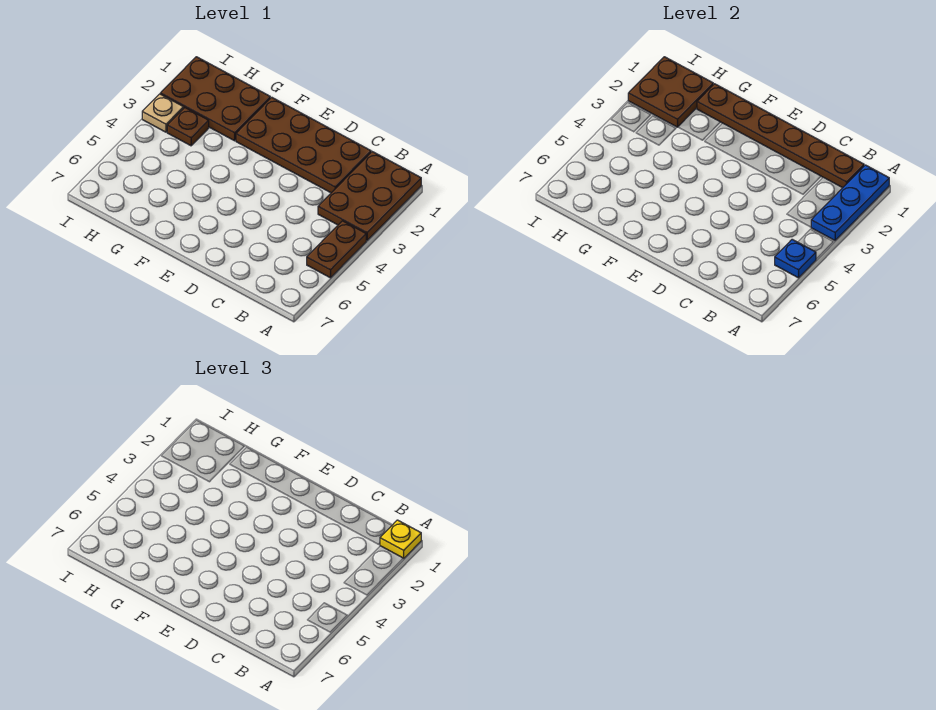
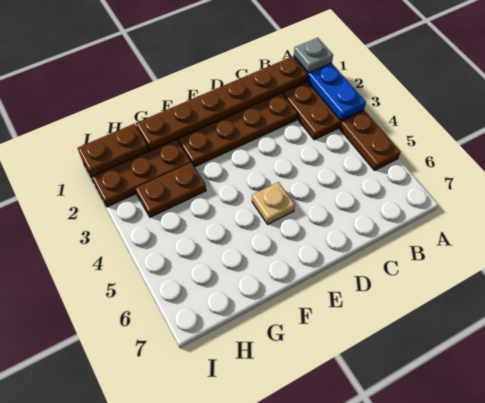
yellow 1x1 plate [380,520,421,558] -> grey 1x1 plate [294,38,333,73]
blue 1x1 plate [775,239,816,278] -> none
brown 2x2 plate [628,57,713,127] -> brown 1x2 plate [78,124,148,176]
brown 1x1 plate [167,108,209,146] -> brown 1x2 plate [135,162,206,217]
tan 1x1 plate [142,94,184,132] -> tan 1x1 plate moved to [252,182,295,224]

